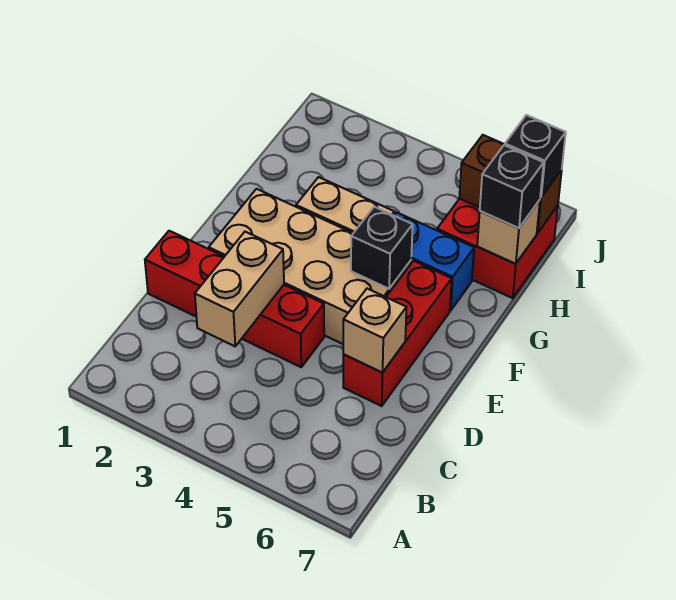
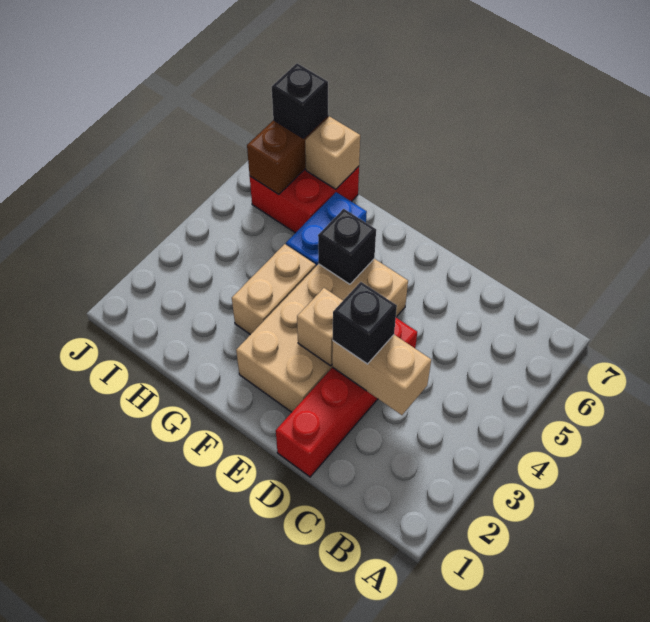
red 1x3 brick [343,261,452,406] -> none
tan 1x1 brick [343,289,406,373] -> tan 1x1 brick moved to [297,288,343,366]
black 1x1 brick [480,145,544,228] -> black 1x1 brick moved to [333,282,397,364]

